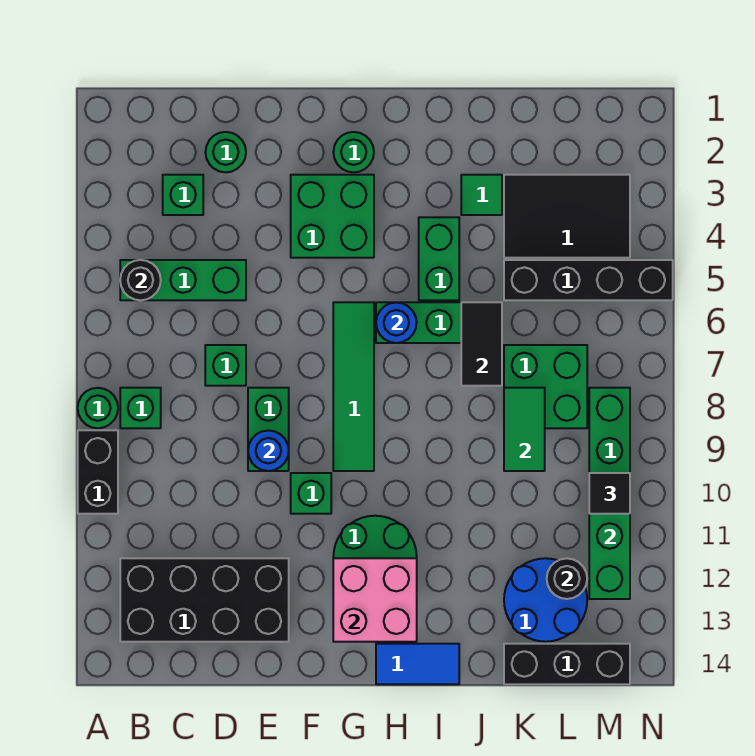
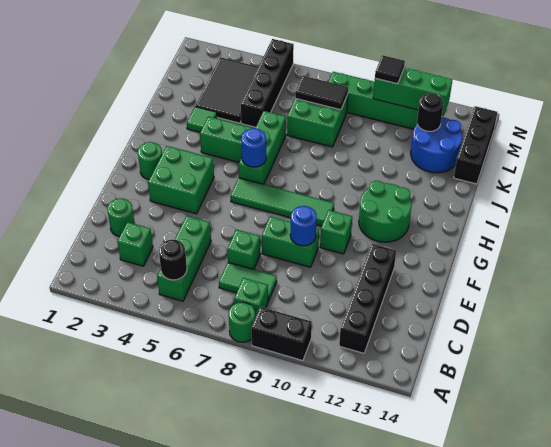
black 2x4 brick [120,558,289,642] -> black 1x4 brick [339,244,396,353]
pink 2x2 brick [333,558,417,642] -> none
blue 1x2 tile [376,644,459,684] -> none
black 1x2 tile [461,302,502,386] -> black 1x2 tile moved to [295,76,348,110]
green 1x2 tile [504,388,545,471] -> green 1x2 tile moved to [219,263,277,301]

